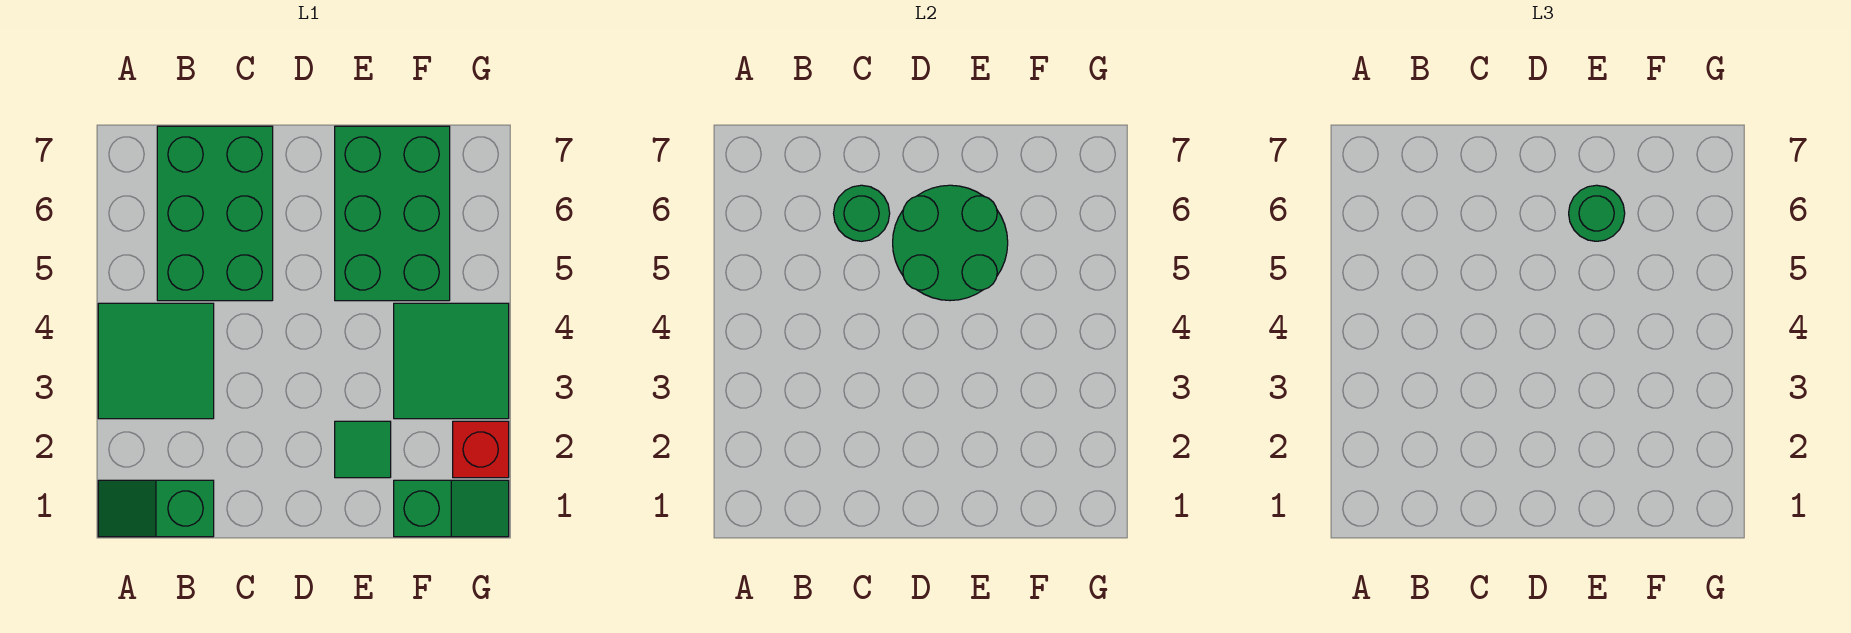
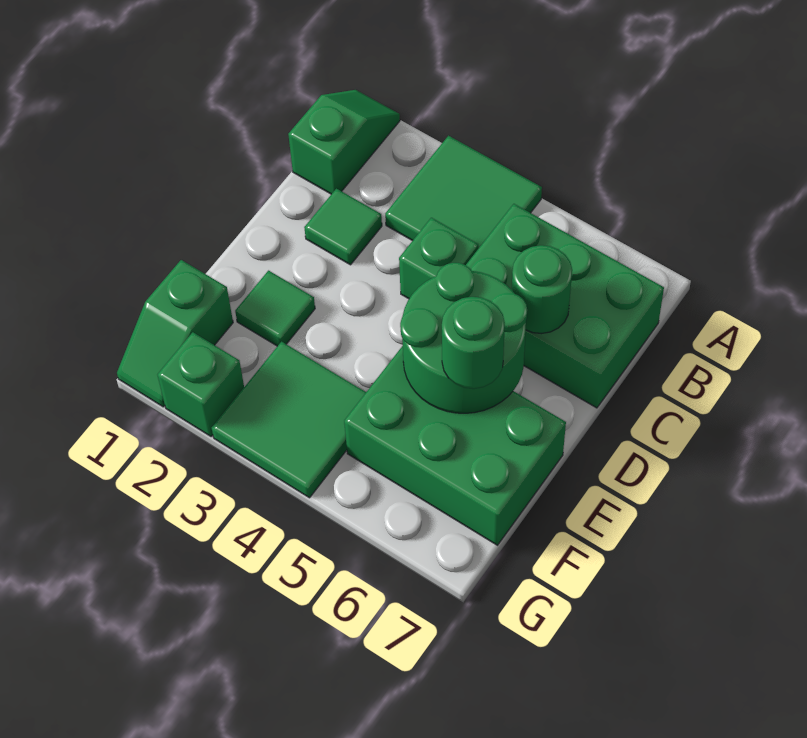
none -> green 1x1 tile [304,189,382,265]
none -> green 1x1 brick [399,218,478,299]
red 1x1 brick [453,421,509,478] -> green 1x1 brick [158,332,244,436]

